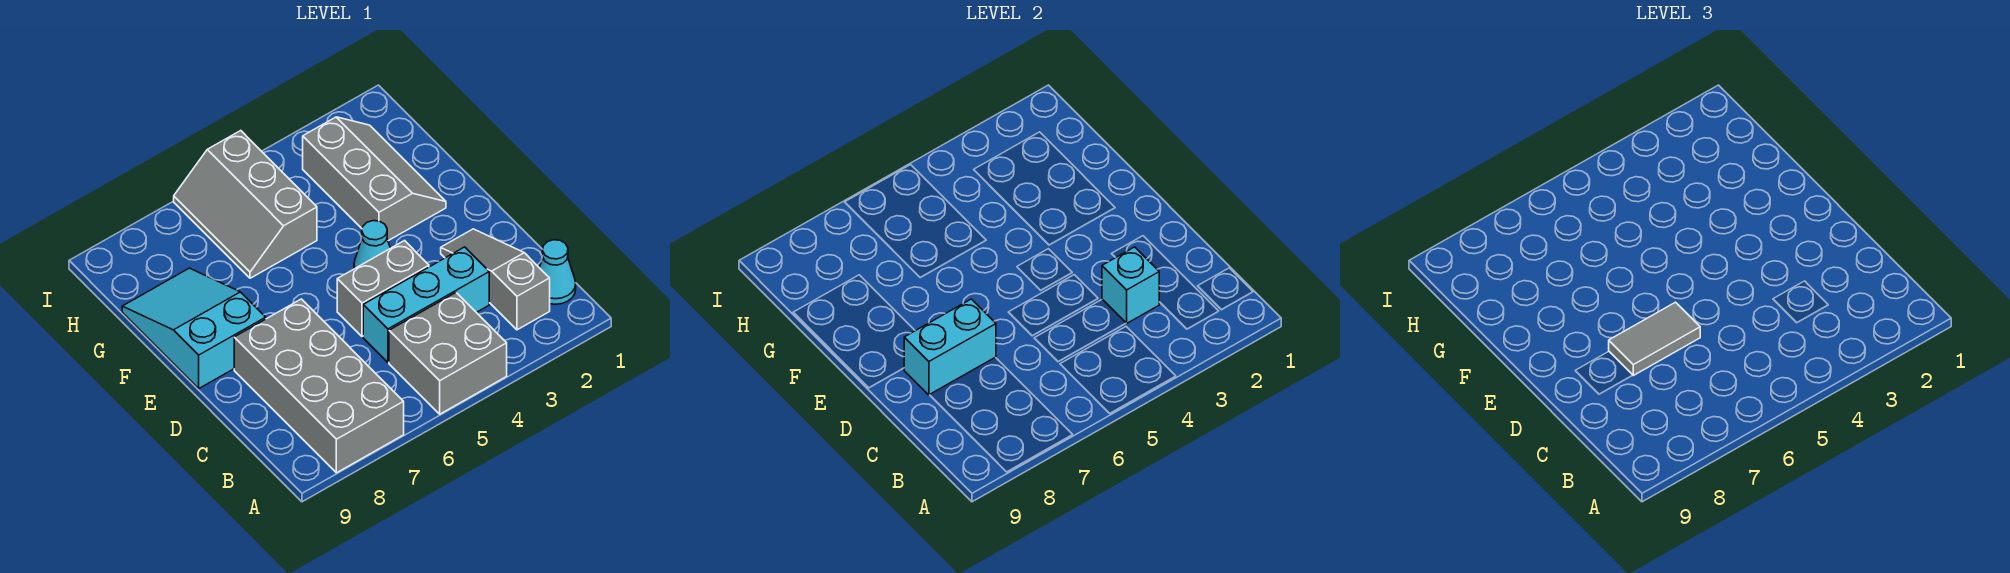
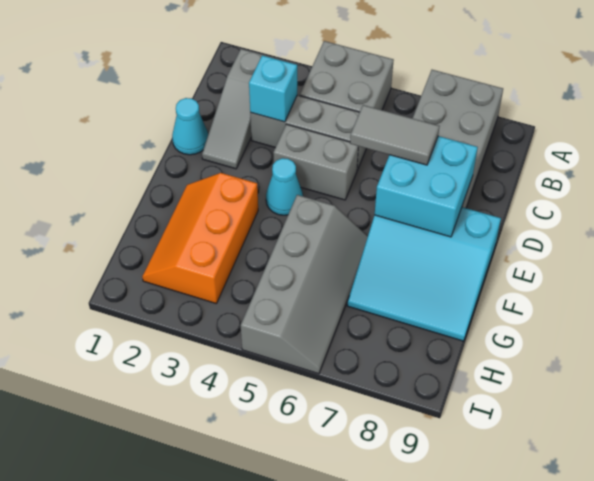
cyan 1x1 cone [539,240,576,304] -> cyan 1x1 cone moved to [172,98,208,155]
cyan 1x3 brick [363,247,489,362] -> grey 1x3 brick [250,95,367,170]
cyan 1x2 brick [904,299,996,395] -> cyan 2x2 brick [375,136,478,237]
cyan 2x3 slope [122,268,266,388] -> cyan 3x3 slope [347,207,501,341]
grey 2x3 slope [303,117,446,241] -> orange 2x3 slope [142,173,258,304]
grey 2x3 slope [174,131,317,278] -> grey 2x4 slope [241,195,368,374]

